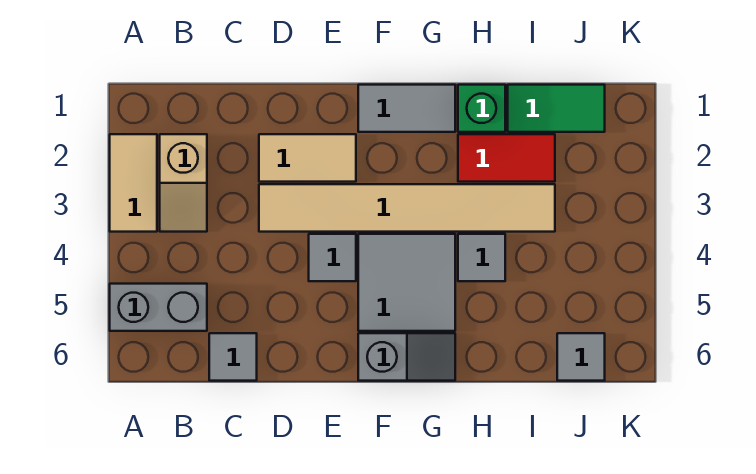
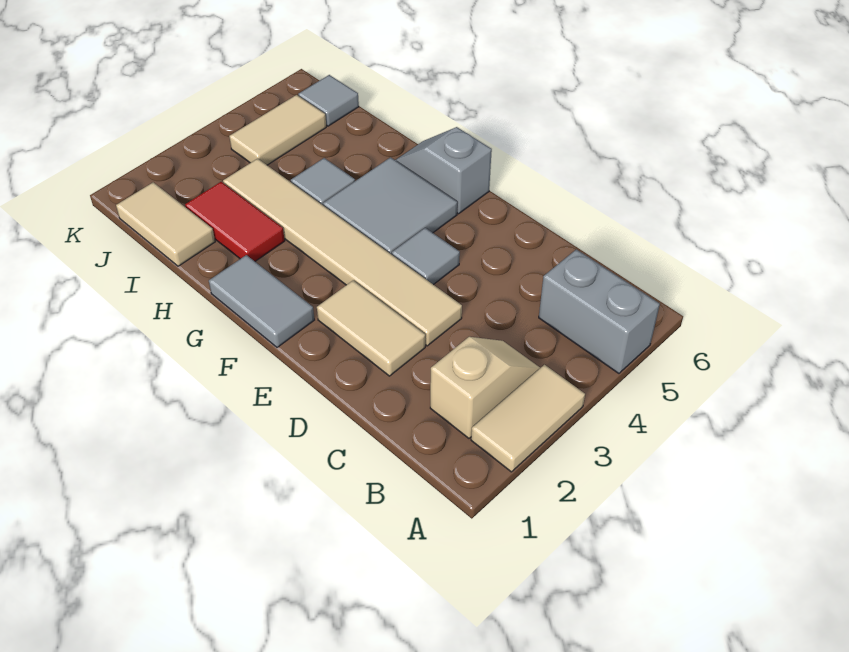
grey 1x1 tile [209,333,257,381] -> none
green 1x1 brick [458,85,505,132] -> none
green 1x2 tile [508,85,605,132] -> tan 1x2 tile [116,182,215,266]
none -> tan 1x2 tile [229,95,326,165]

